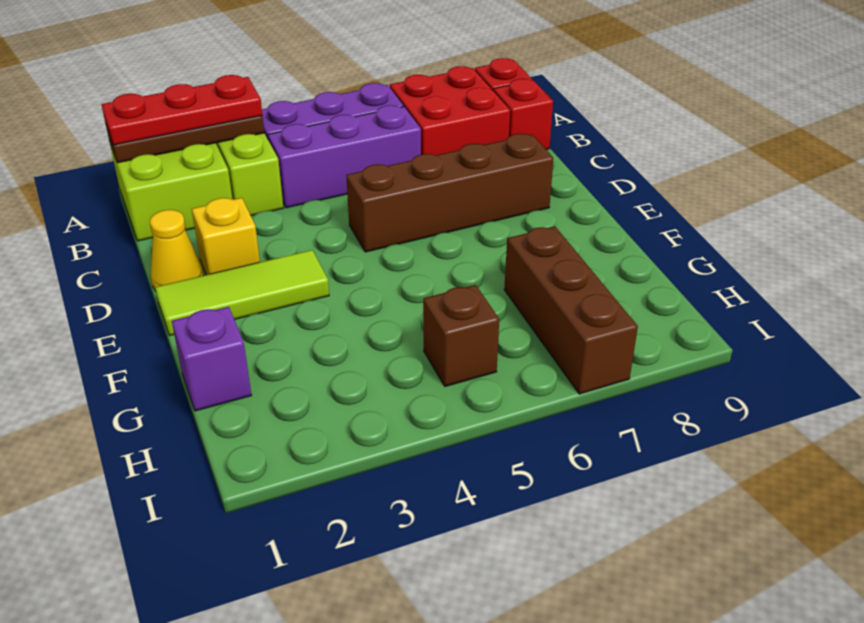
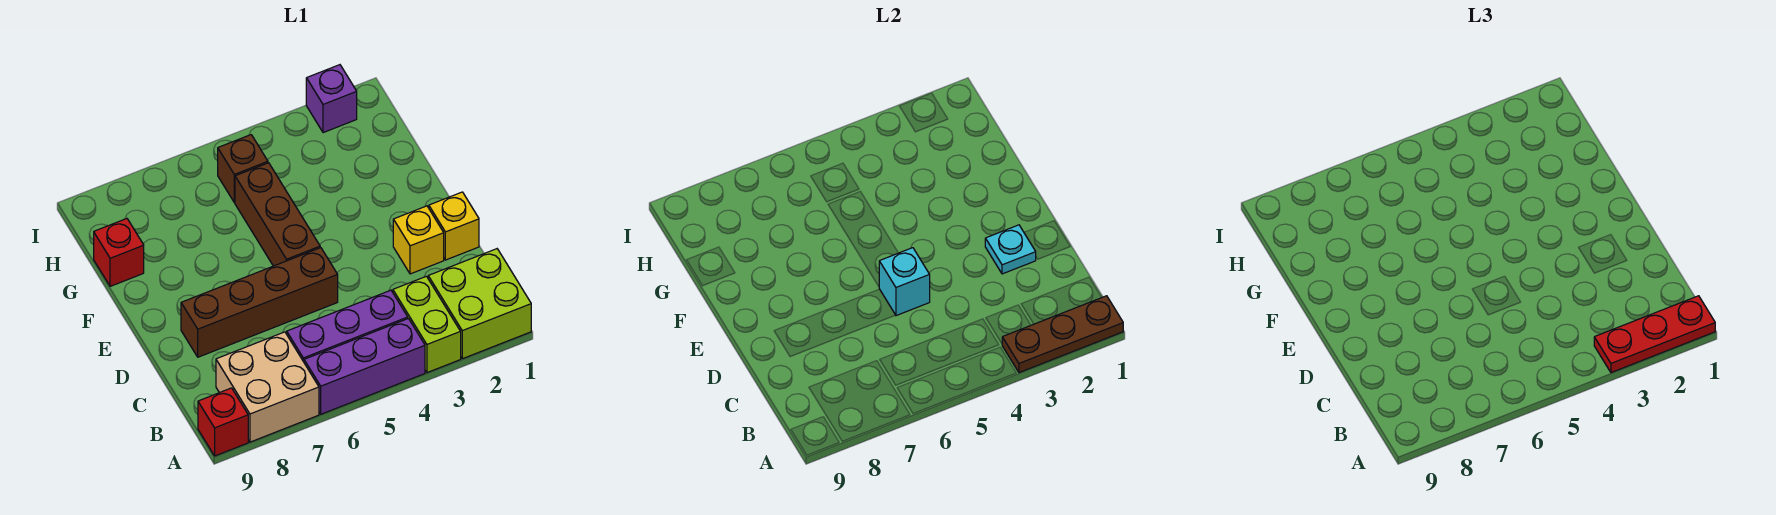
red 2x2 brick [390,66,510,155] -> tan 2x2 brick [216,332,319,442]
red 1x1 brick [493,79,553,150] -> red 1x1 brick moved to [94,219,144,286]
yellow 1x1 cone [150,210,203,291] -> yellow 1x1 brick [429,192,479,260]
none -> cyan 1x1 plate [985,225,1036,274]
none -> cyan 1x1 brick [879,248,930,316]
lime 1x3 tile [155,250,329,336] -> none
purple 1x1 brick [172,307,252,411] -> purple 1x1 brick moved to [306,65,357,133]
brown 1x3 brick [504,226,638,394] -> brown 1x3 brick moved to [235,163,320,266]

